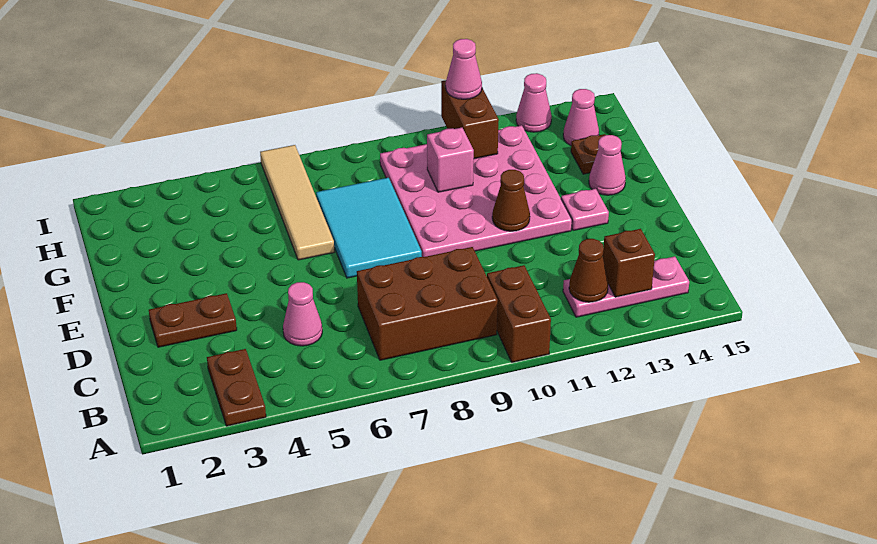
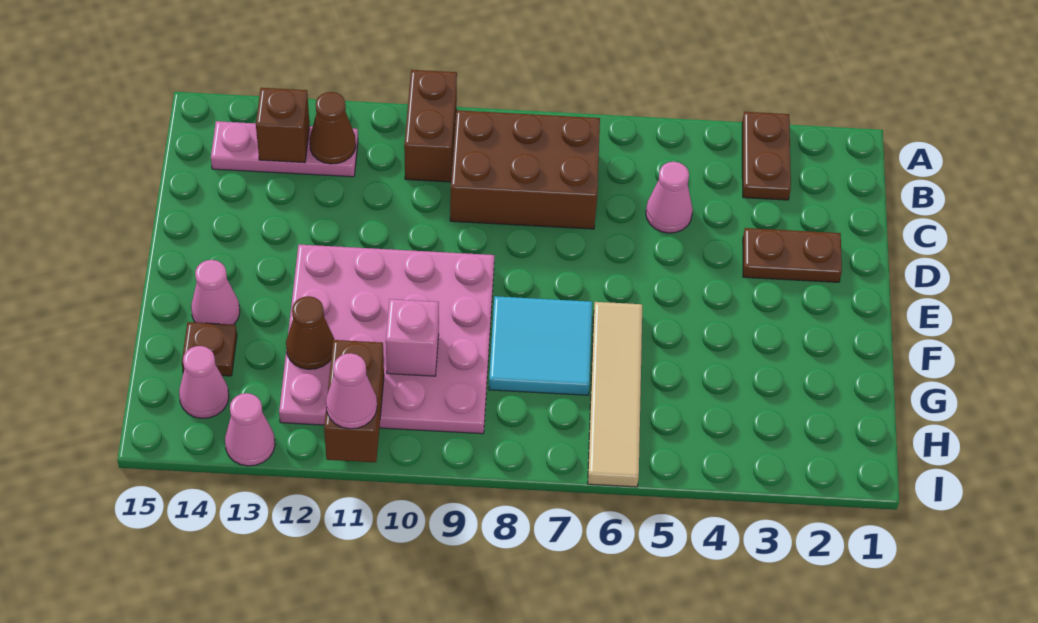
cyan 2x3 tile [316,178,422,278] -> cyan 2x2 tile [489,296,592,395]
brown 1x1 cone [492,170,530,231] -> brown 1x1 cone moved to [286,296,334,369]
pink 1x1 plate [561,189,609,231] -> none

